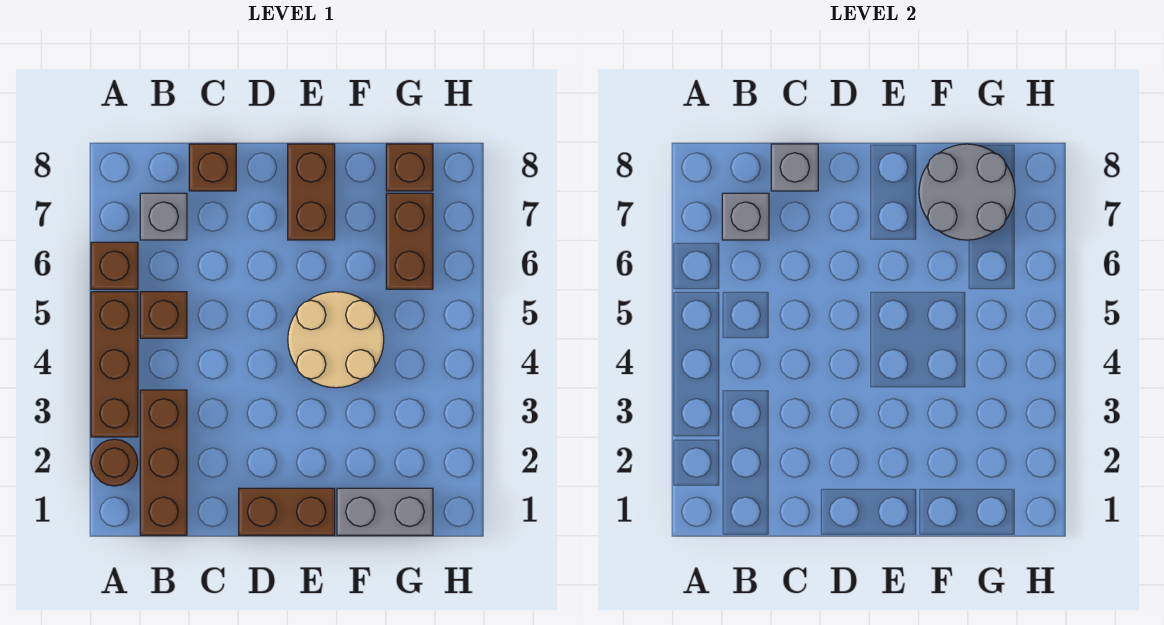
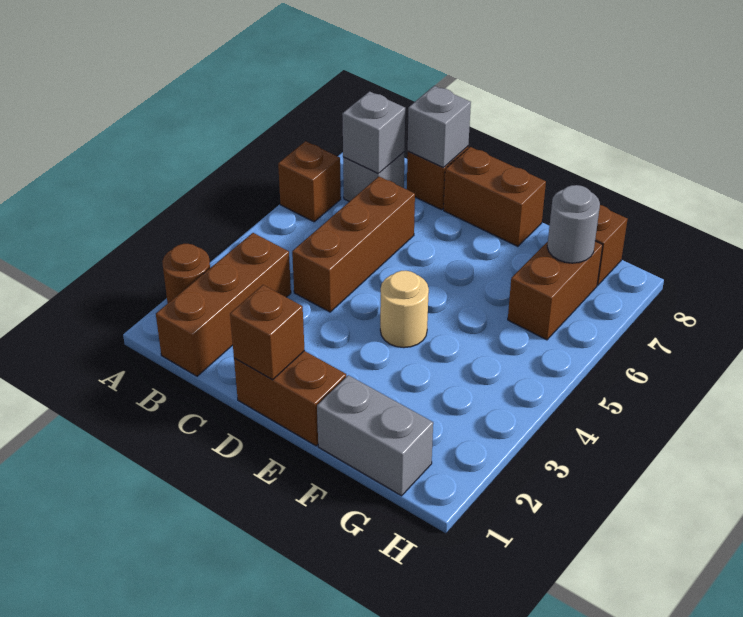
brown 1x3 brick [91,292,138,437] -> brown 1x3 brick moved to [292,177,415,312]
brown 1x1 brick [140,292,187,338] -> brown 1x1 brick moved to [230,285,305,380]
tan 2x2 round brick [288,292,384,388] -> tan 1x1 round brick [380,271,429,348]
brown 1x2 brick [288,144,335,240] -> brown 1x2 brick turned to [444,147,546,246]
grey 2x2 round brick [919,144,1015,240] -> grey 1x1 round brick [547,185,600,263]

